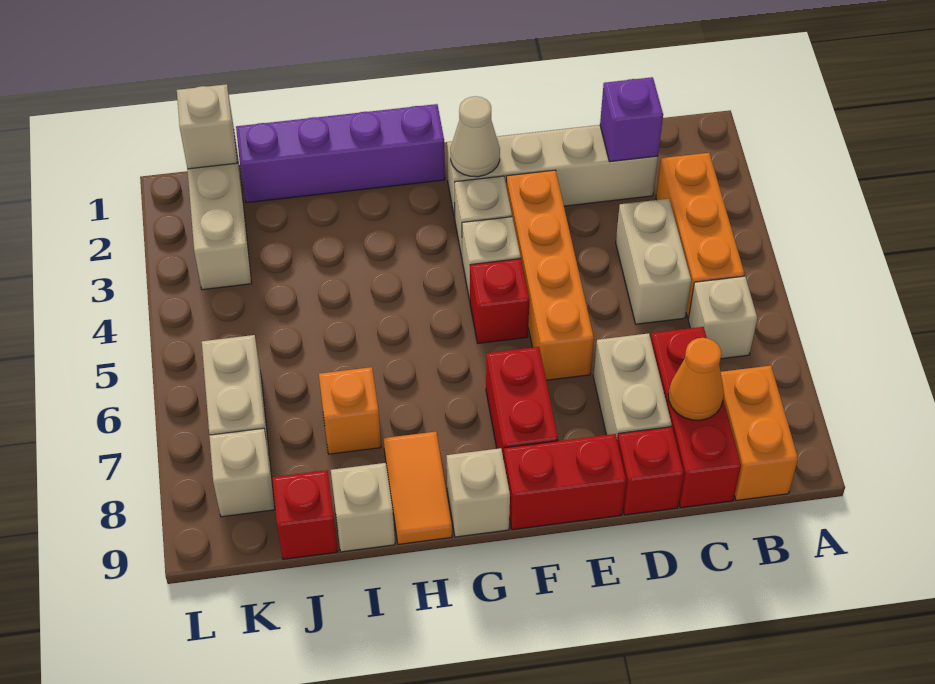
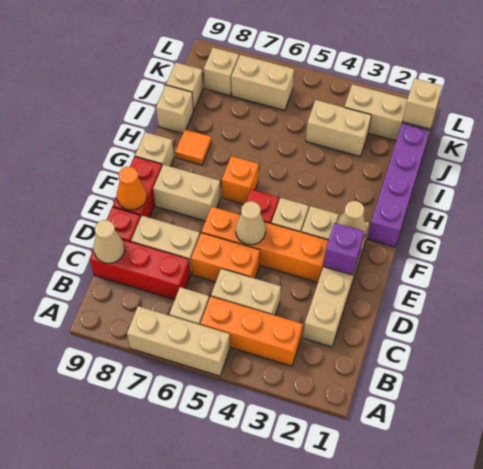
none -> tan 1x3 brick [127,306,230,376]
orange 1x2 brick [721,366,798,501] -> orange 1x2 brick moved to [191,233,260,282]
purple 1x1 brick [600,77,663,162] -> purple 1x1 brick moved to [323,223,364,275]
orange 1x1 cone [668,338,724,420] -> orange 1x1 cone moved to [117,167,147,210]
none -> tan 1x1 cone [94,220,125,263]
none -> tan 1x1 cone [236,201,266,245]
red 1x2 brick [486,347,558,459] -> tan 1x2 brick [153,165,220,221]
orange 1x2 tile [383,432,452,544] -> orange 1x1 tile [175,129,211,165]
orange 1x1 brick [319,367,381,454] -> orange 1x1 brick moved to [222,156,259,204]
none -> tan 1x2 brick [306,100,371,157]
red 1x1 brick [272,470,338,559] -> tan 1x1 brick [166,63,203,111]

